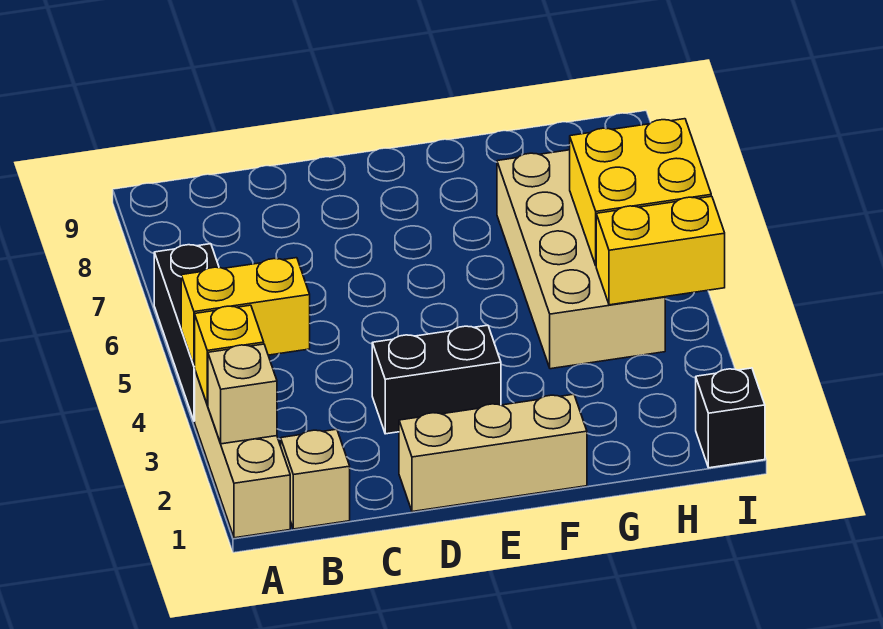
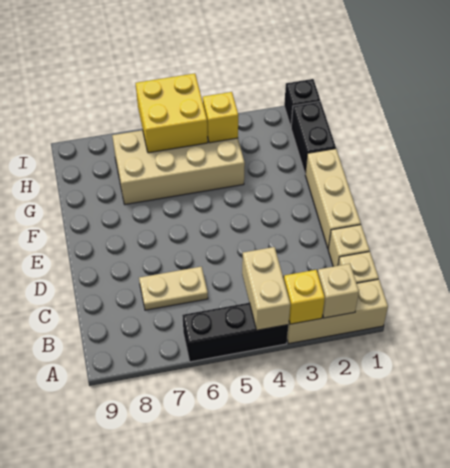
yellow 1x2 brick [181,258,310,366] -> tan 1x2 brick [242,247,290,330]
none -> tan 1x1 brick [328,225,370,267]
none -> tan 1x2 plate [139,267,208,310]
black 1x2 brick [372,325,501,434] -> black 1x2 brick moved to [291,101,336,174]
yellow 1x2 brick [596,196,725,305] -> yellow 1x1 brick [203,92,238,143]

